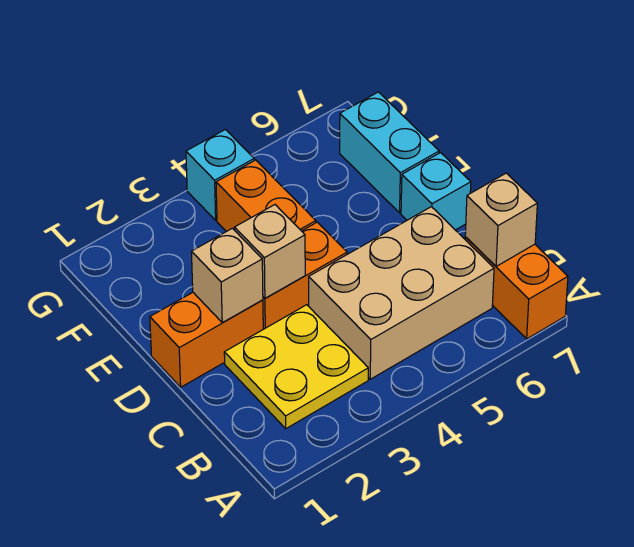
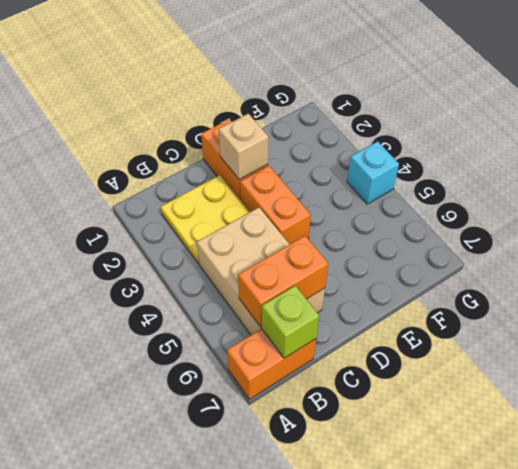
tan 1x1 brick [465,173,537,266] -> lime 1x1 brick [261,286,319,358]
tan 1x1 brick [234,205,305,298] -> none
cyan 1x1 brick [401,153,471,230] -> none
orange 1x2 brick [216,160,316,232] -> orange 1x2 brick moved to [238,236,328,327]
cyan 1x2 brick [340,92,439,213] -> none

